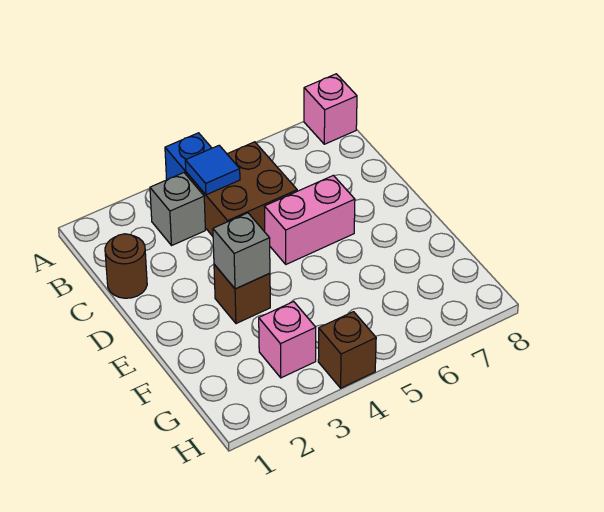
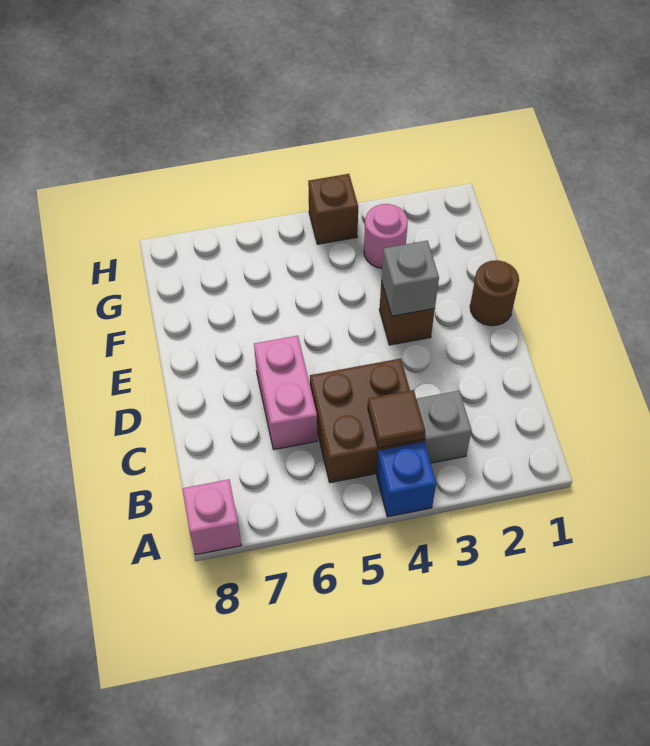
blue 1x1 tile [185,145,240,195] -> brown 1x1 tile [368,390,425,448]
brown 1x1 round brick [105,234,147,298] -> brown 1x1 round brick moved to [470,260,519,326]
pink 1x2 brick [264,175,355,264] -> pink 1x2 brick turned to [254,336,317,450]
pink 1x1 brick [259,302,316,378] -> pink 1x1 round brick [364,204,408,268]

